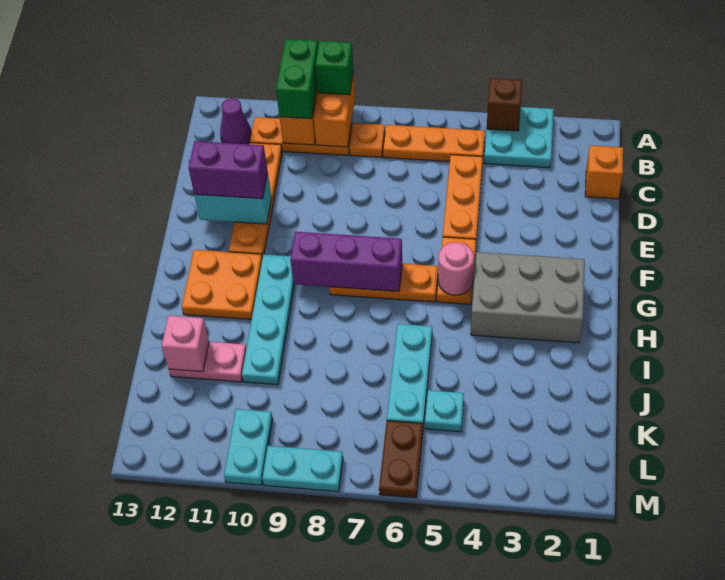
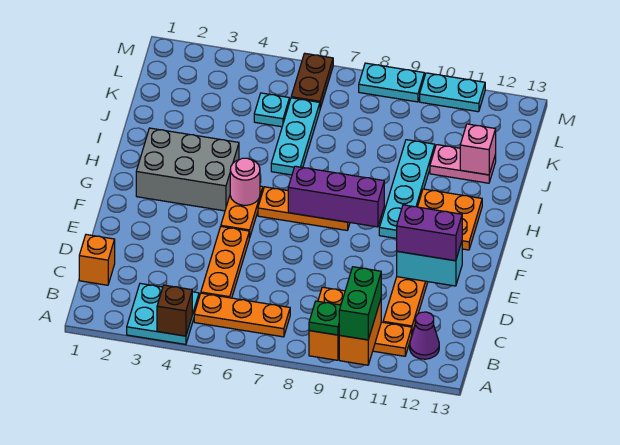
green 1x1 brick [315,41,353,95] -> green 1x1 plate [309,301,341,335]
orange 1x1 plate [350,123,385,158] -> none
cyan 1x2 plate [224,409,273,485] -> cyan 1x2 plate turned to [420,73,485,112]

